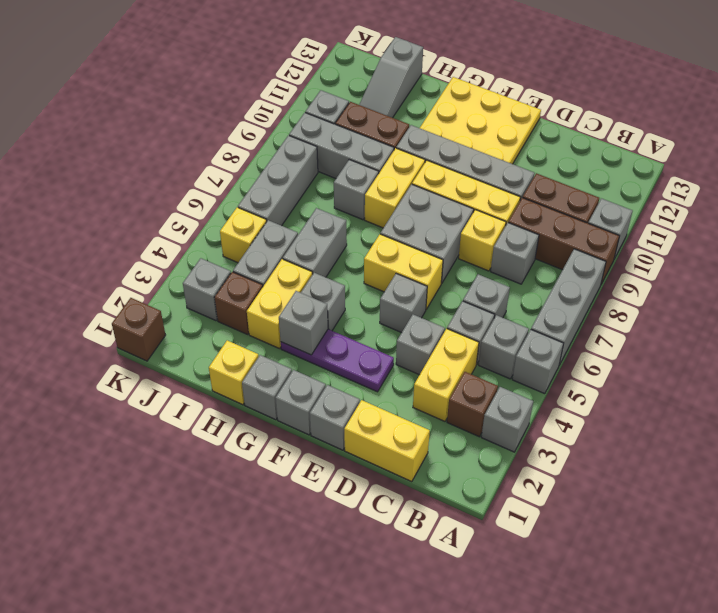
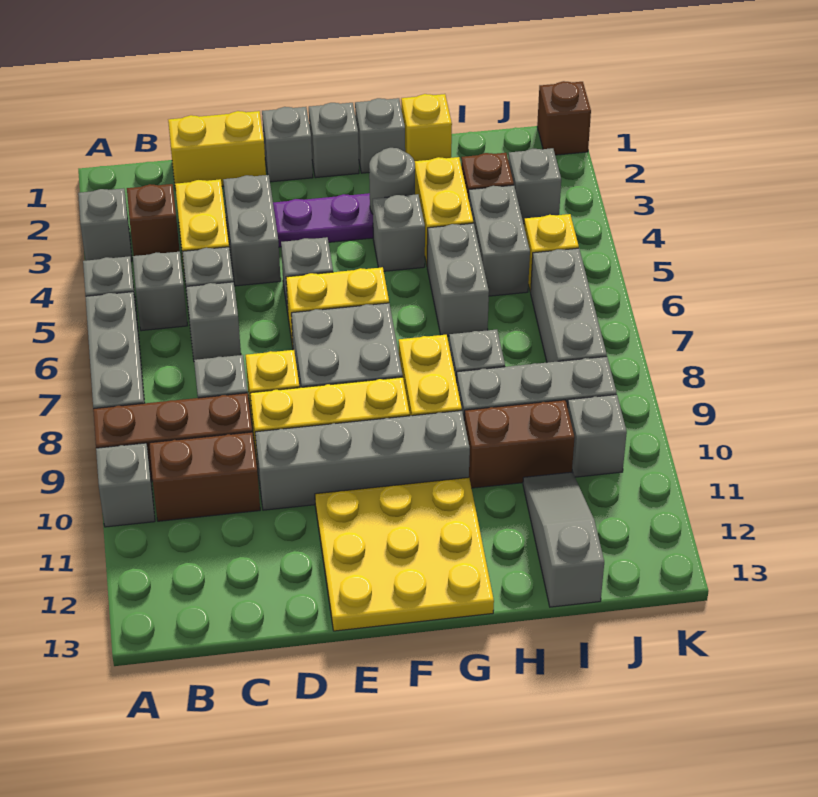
grey 1x1 brick [396,315,445,375] -> grey 1x2 brick [223,175,281,286]
grey 1x1 brick [279,291,328,355] -> grey 1x1 round brick [369,148,415,214]

